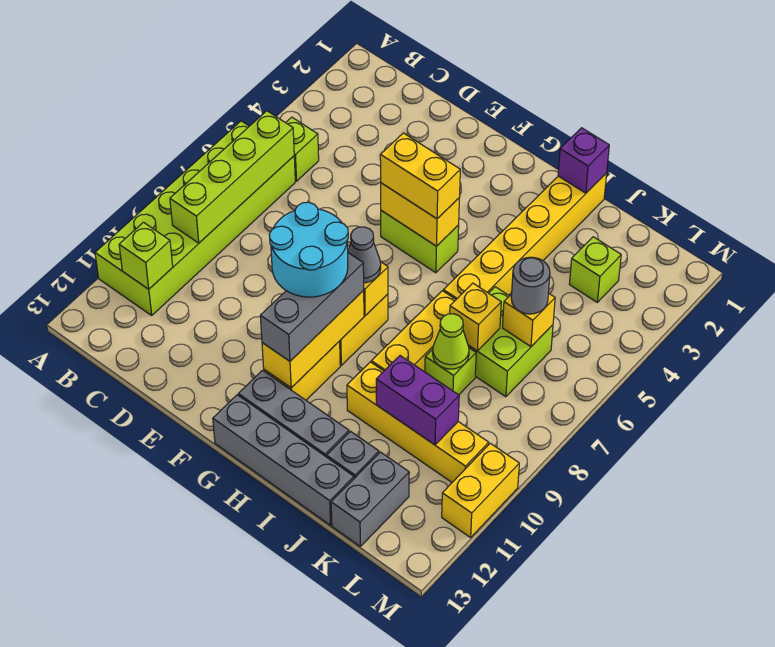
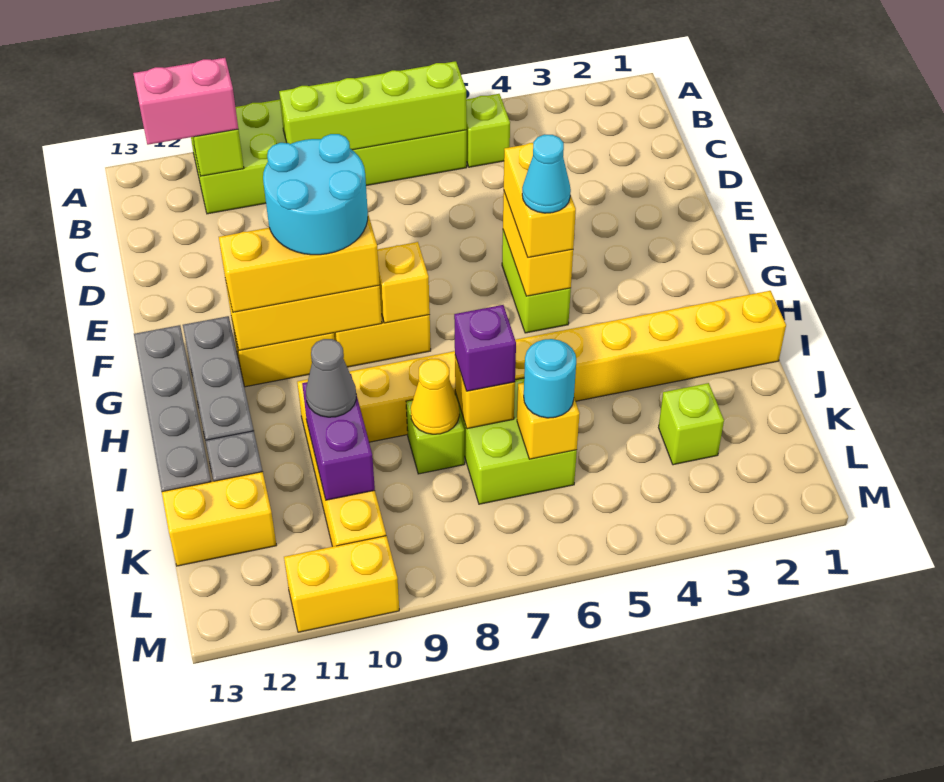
none -> pink 1x2 brick [133,58,238,145]
none -> cyan 1x1 cone [522,134,571,213]
grey 1x1 cone [348,227,381,283] -> grey 1x1 cone moved to [306,339,356,417]
grey 1x3 brick [260,253,364,361] -> yellow 1x3 brick [219,215,380,312]
purple 1x1 brick [558,128,609,193] -> purple 1x1 brick moved to [454,305,516,391]
lime 1x1 cone [433,314,469,369] -> yellow 1x1 cone [411,359,459,434]
grey 1x1 round brick [511,257,550,314] -> cyan 1x1 round brick [524,339,576,418]
grey 1x2 brick [331,452,409,546] -> yellow 1x2 brick [162,472,277,566]

